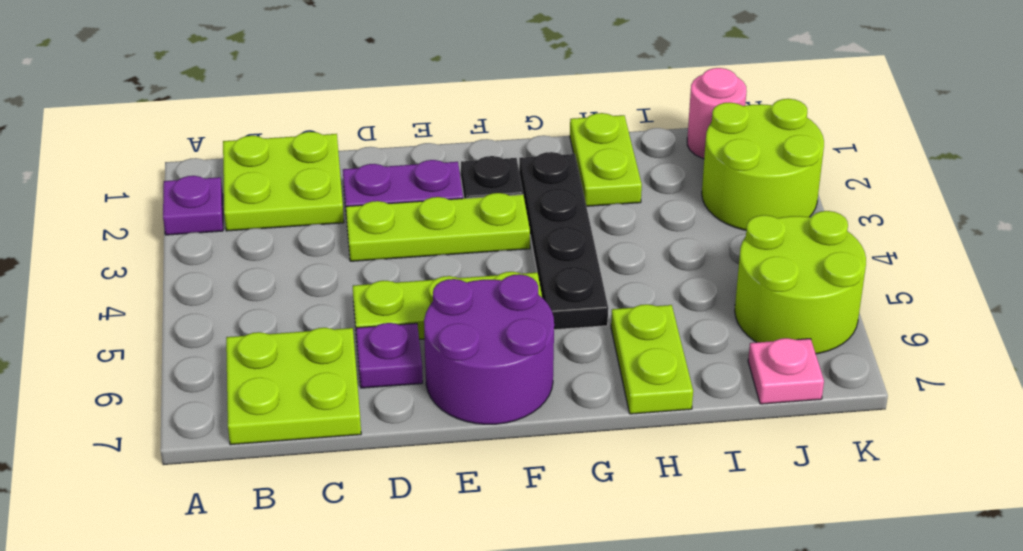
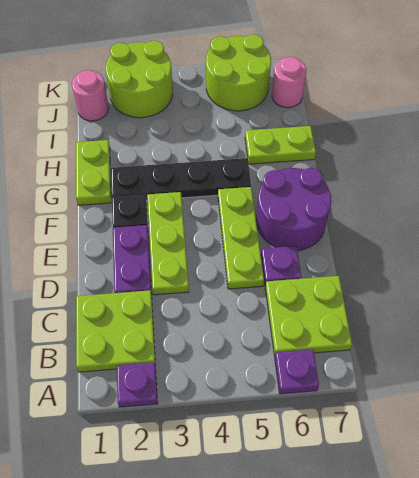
none -> purple 1x1 plate [275,349,319,394]
lime 1x2 plate [570,113,642,206] -> lime 1x2 plate turned to [76,140,111,205]
pink 1x1 plate [748,338,824,404] -> pink 1x1 round brick [272,57,306,108]

